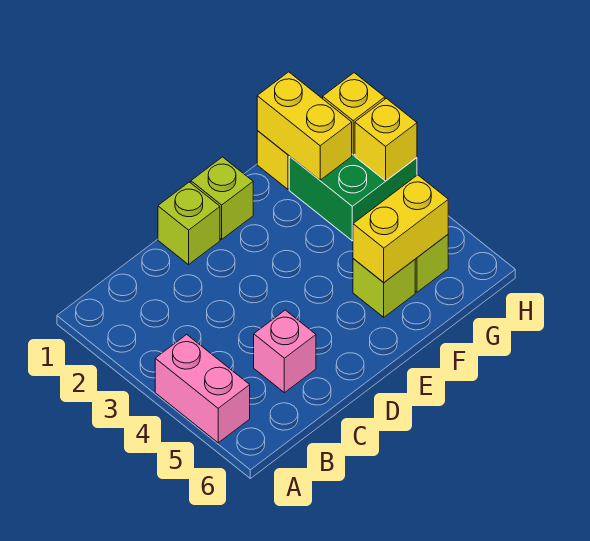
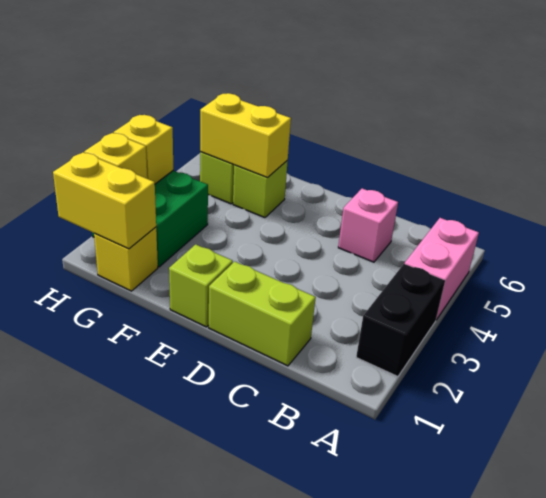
none -> black 1x2 brick [356,264,445,377]
lime 1x1 brick [158,182,220,265] -> lime 1x2 brick [209,261,316,366]
yellow 1x2 brick [257,72,352,180] -> yellow 1x2 brick turned to [53,152,156,249]

